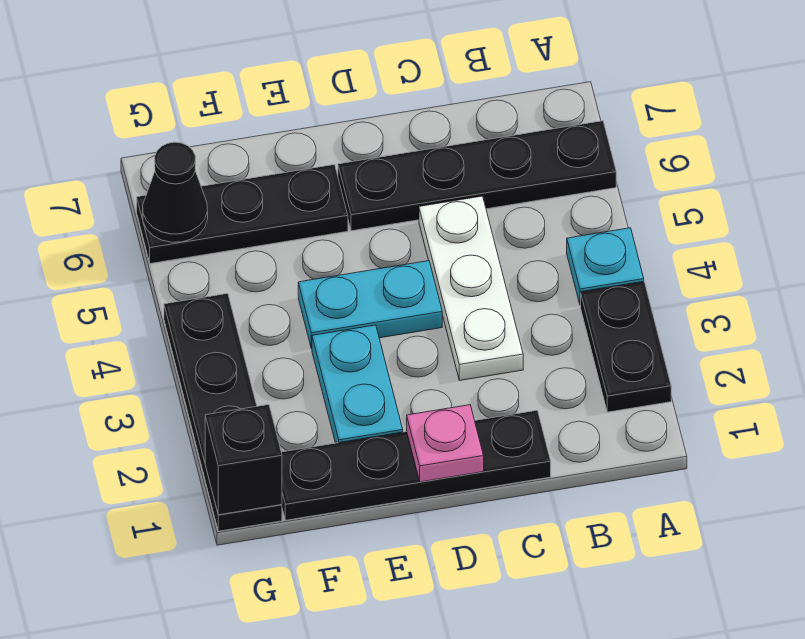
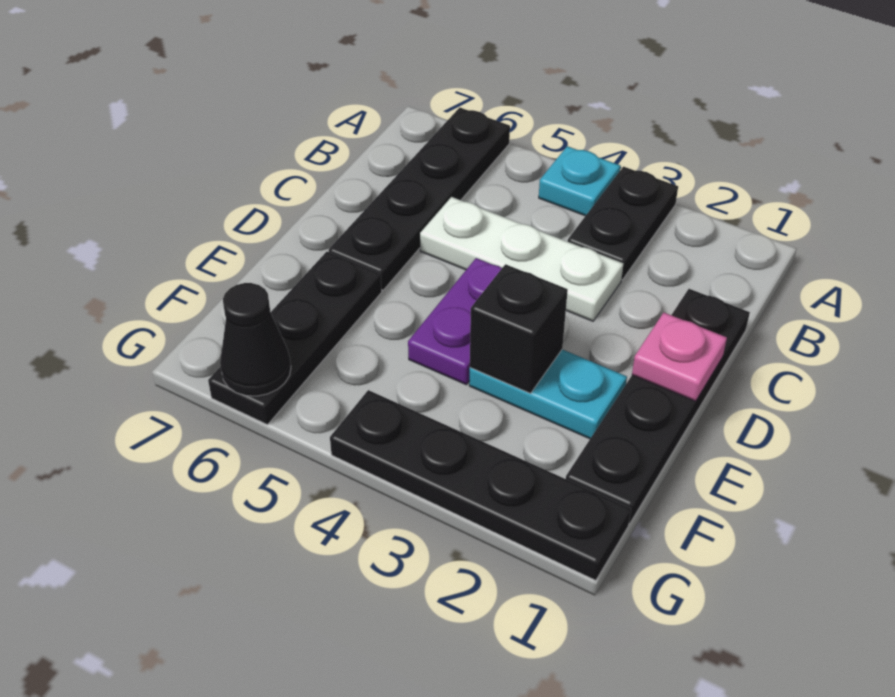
black 1x2 plate [581,281,671,412] -> black 1x2 plate turned to [568,167,678,280]
cyan 1x2 plate [298,261,442,349] -> purple 1x2 plate [408,258,502,385]
black 1x1 brick [205,405,282,515] -> black 1x1 brick moved to [470,264,568,393]

